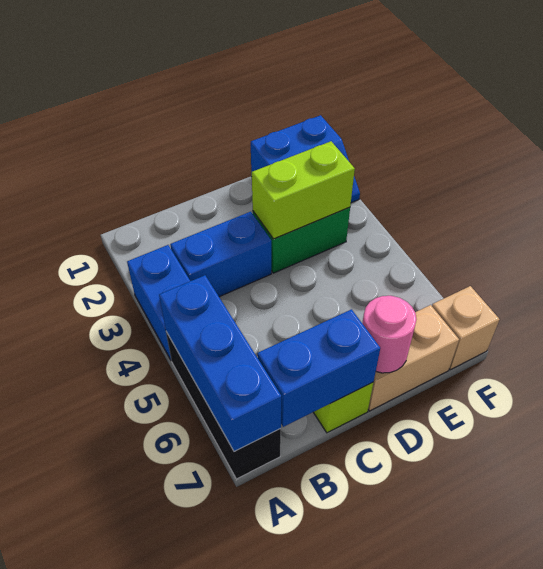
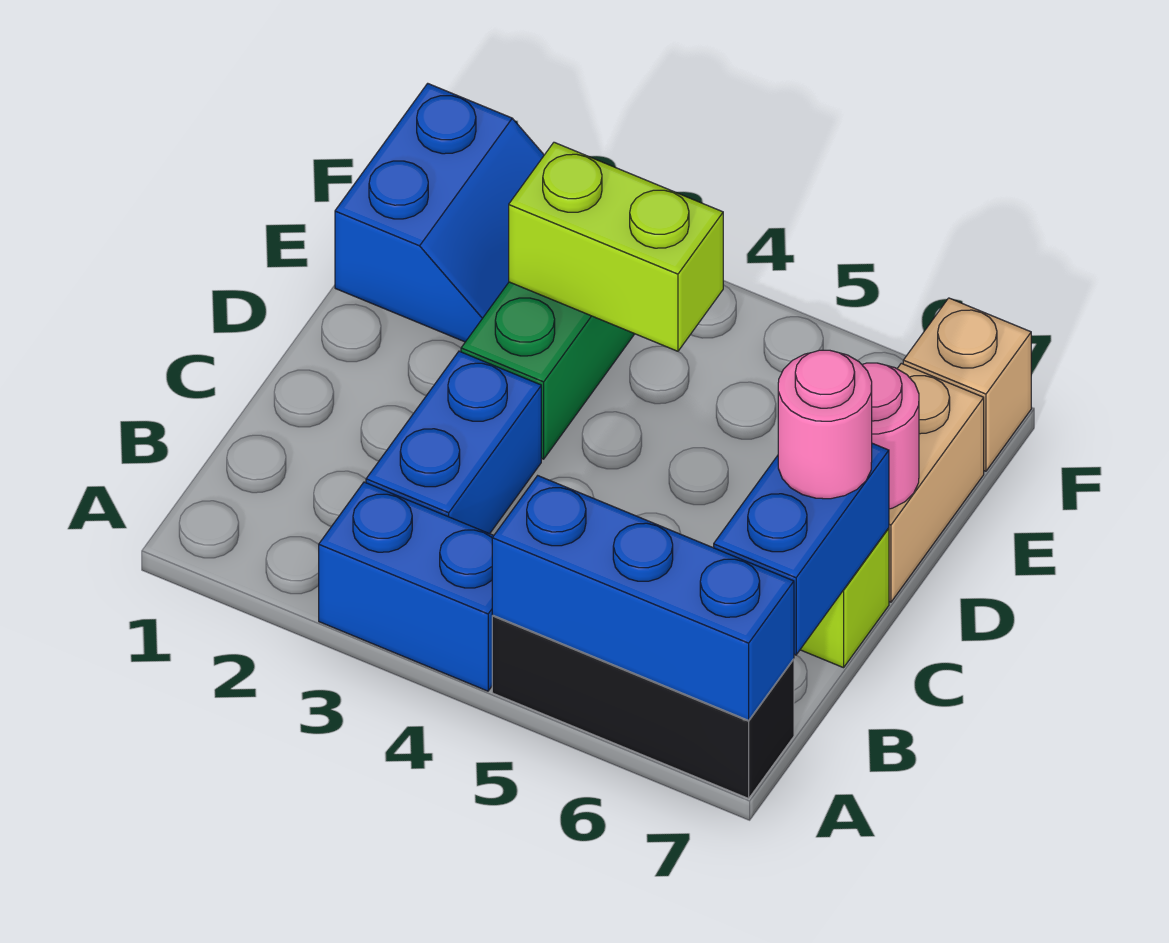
none -> pink 1x1 round brick [778,350,872,499]
lime 1x2 brick [251,141,355,239] -> lime 1x2 brick turned to [509,142,723,351]

